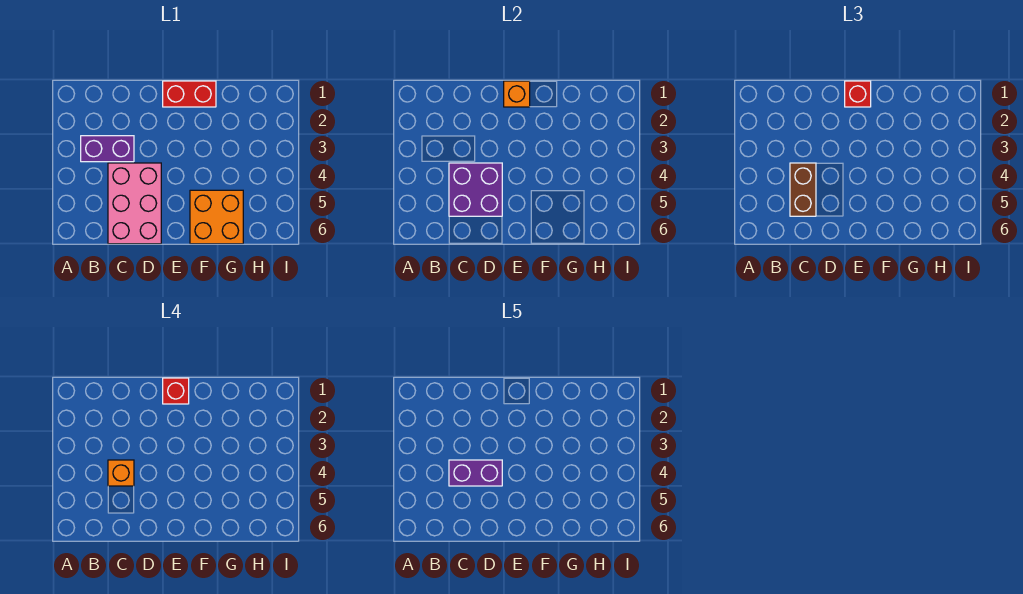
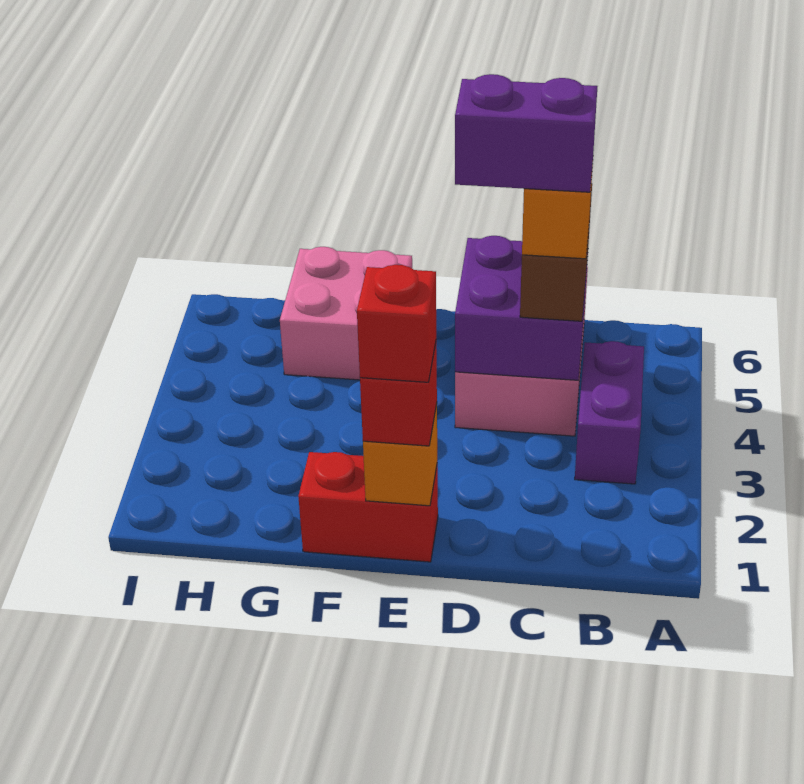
purple 1x2 brick [81,136,134,162] -> purple 1x2 brick turned to [575,341,644,484]
orange 2x2 brick [190,190,243,244] -> pink 2x2 brick [280,247,412,380]

